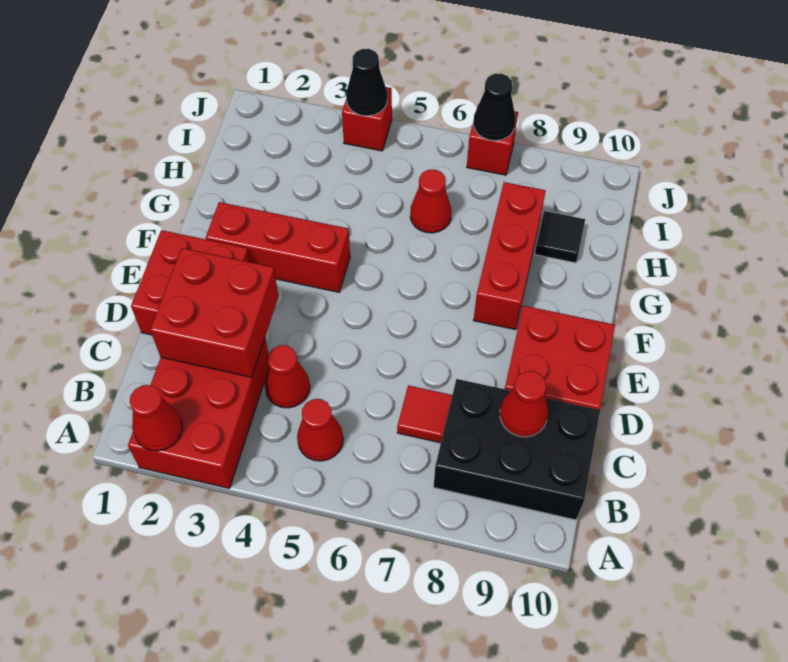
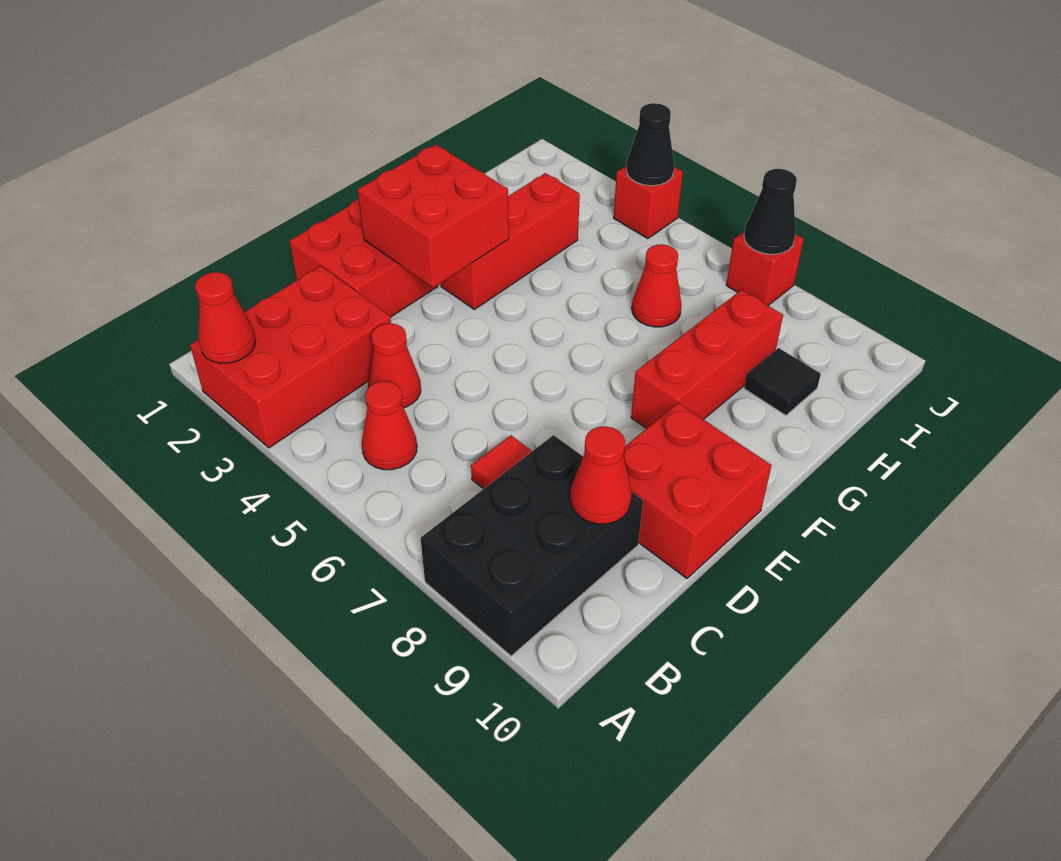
black 2x3 brick [434,379,600,520] -> black 2x3 brick turned to [421,435,643,656]
red 2x2 brick [150,248,279,377] -> red 2x2 brick moved to [358,145,509,288]
red 1x3 brick [206,202,350,292] -> red 1x3 brick turned to [441,173,580,309]

